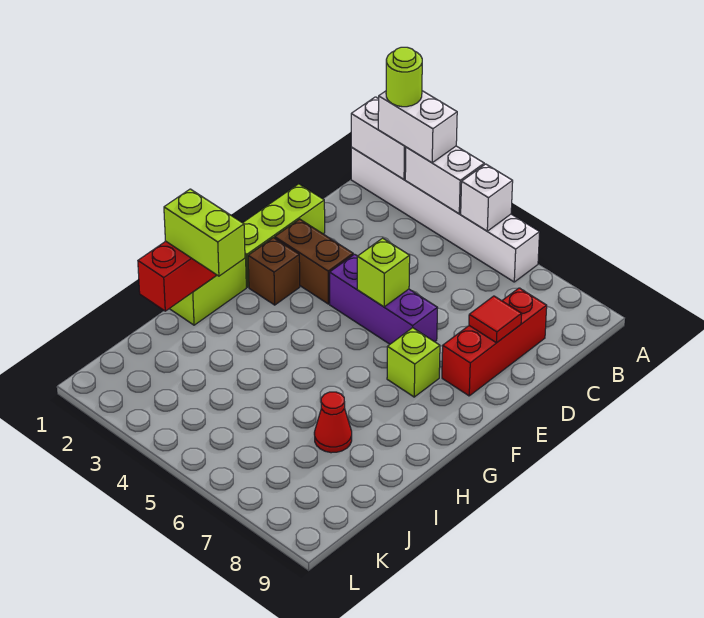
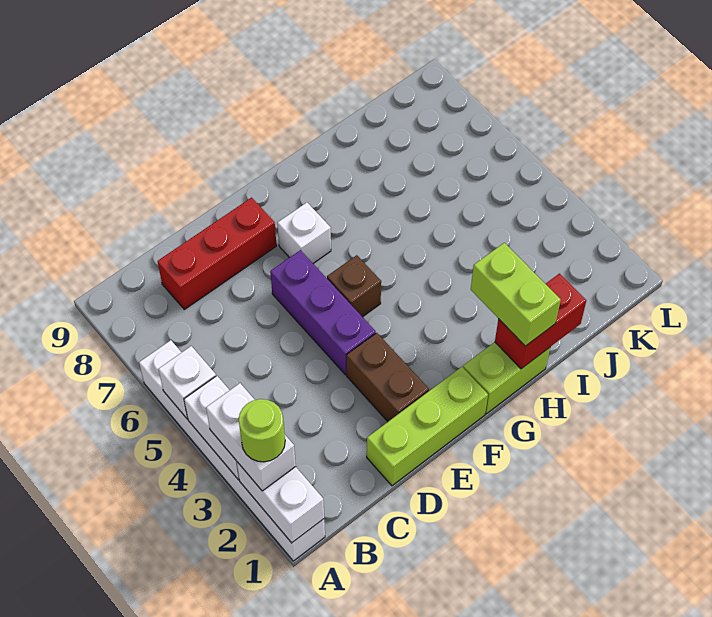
red 1x1 tile [469,296,522,343] -> none
lime 1x1 brick [357,238,410,307] -> none
brown 1x1 brick [248,238,300,305] -> brown 1x1 brick moved to [327,255,381,317]
lime 1x1 brick [387,328,440,397] -> white 1x1 brick [277,202,331,263]
red 1x1 cone [314,392,352,453] -> none

